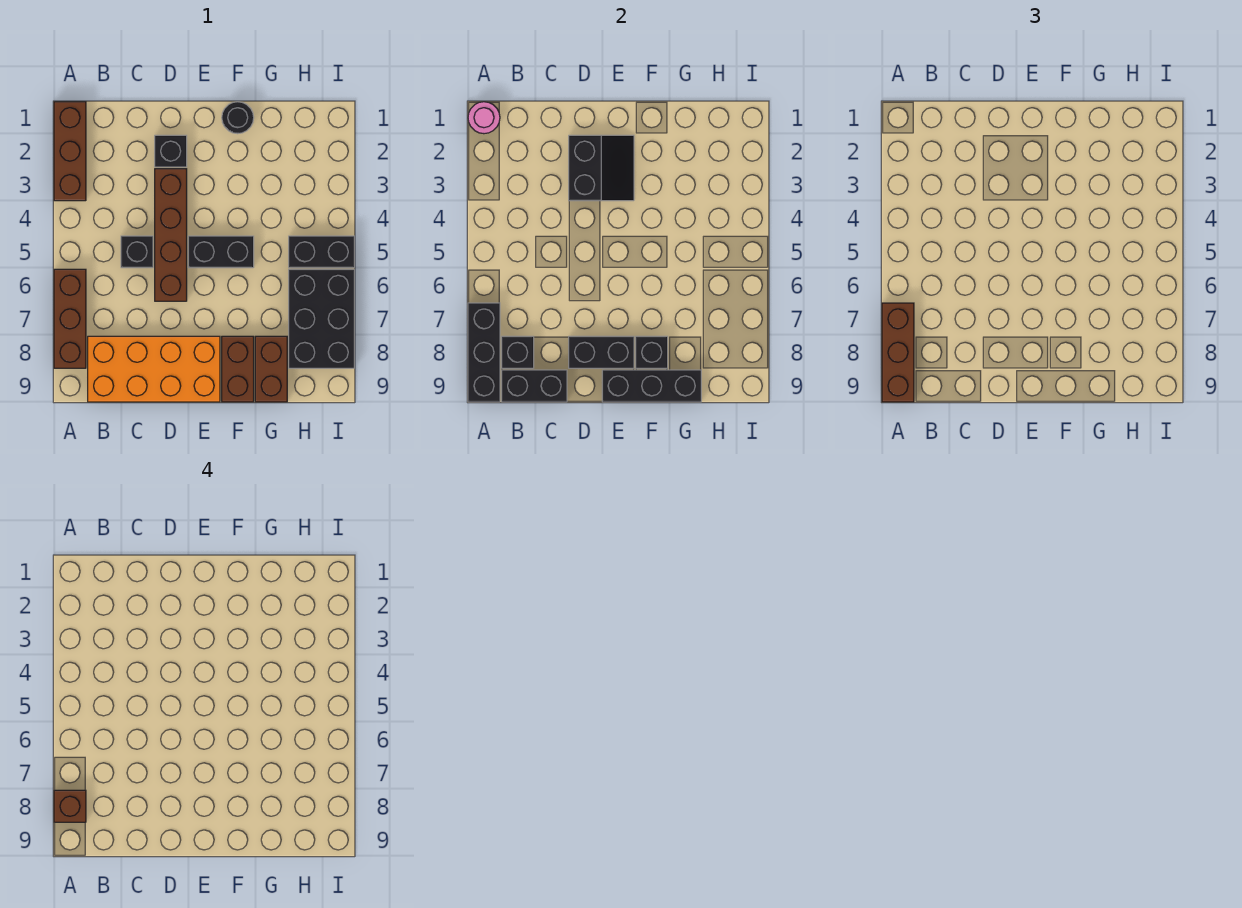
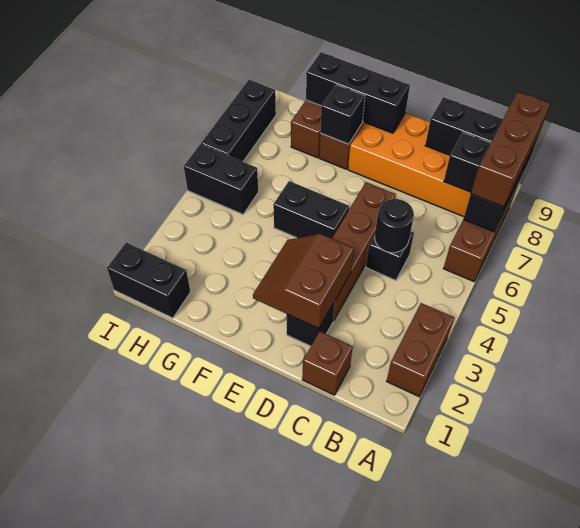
brown 1x3 brick [54,102,86,201] -> brown 1x2 brick [387,303,454,397]
pink 1x1 round brick [468,102,500,134] -> none
brown 1x1 brick [54,790,86,822] -> brown 1x1 brick moved to [302,331,353,395]
black 2x2 slope [569,135,634,201] -> brown 2x2 slope [253,234,354,329]
black 1x2 brick [569,336,634,368] -> black 1x2 brick moved to [107,242,190,318]
black 1x1 round brick [222,102,254,134] -> black 1x1 round brick moved to [375,199,414,253]
black 2x3 brick [289,269,354,368] -> black 1x3 brick [201,80,276,162]

